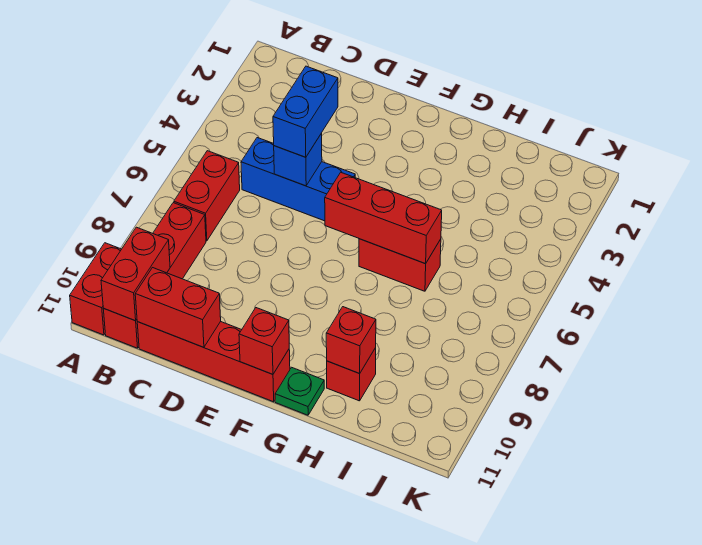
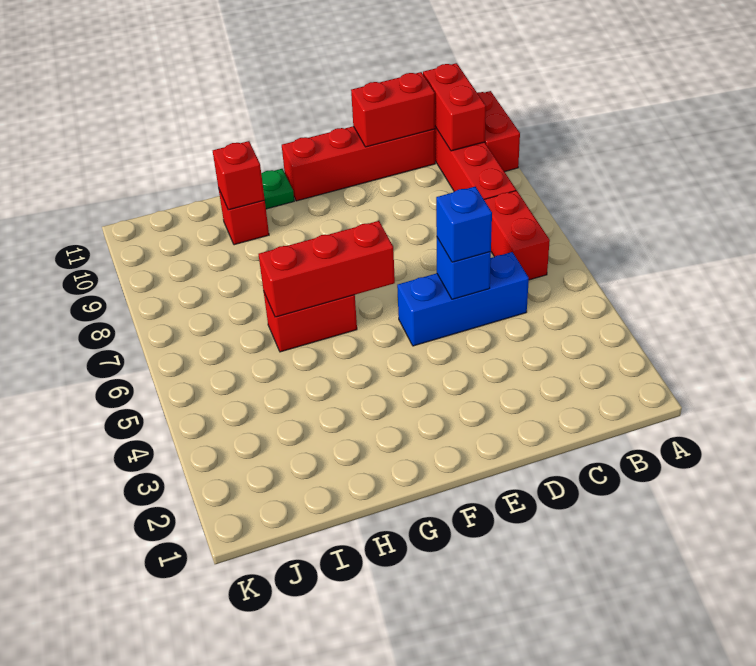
blue 1x2 brick [273,66,338,157] -> blue 1x1 brick [436,187,492,262]
red 1x1 brick [239,308,289,374] -> none

